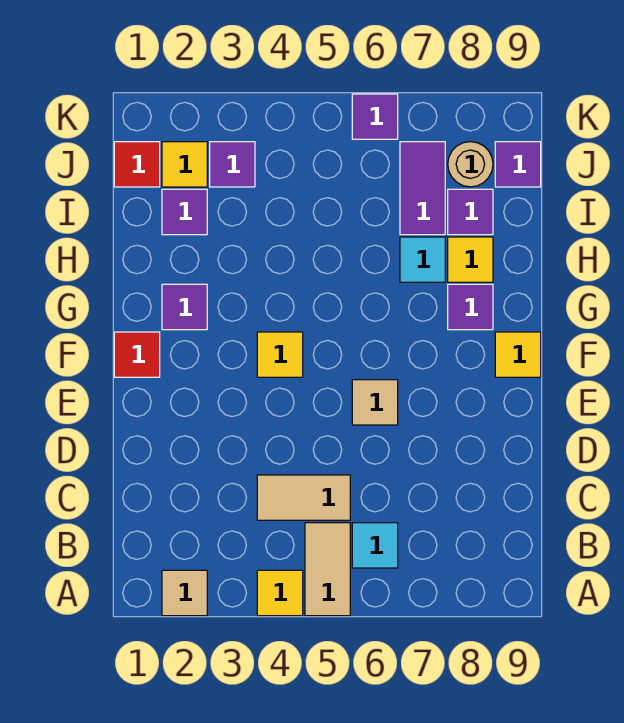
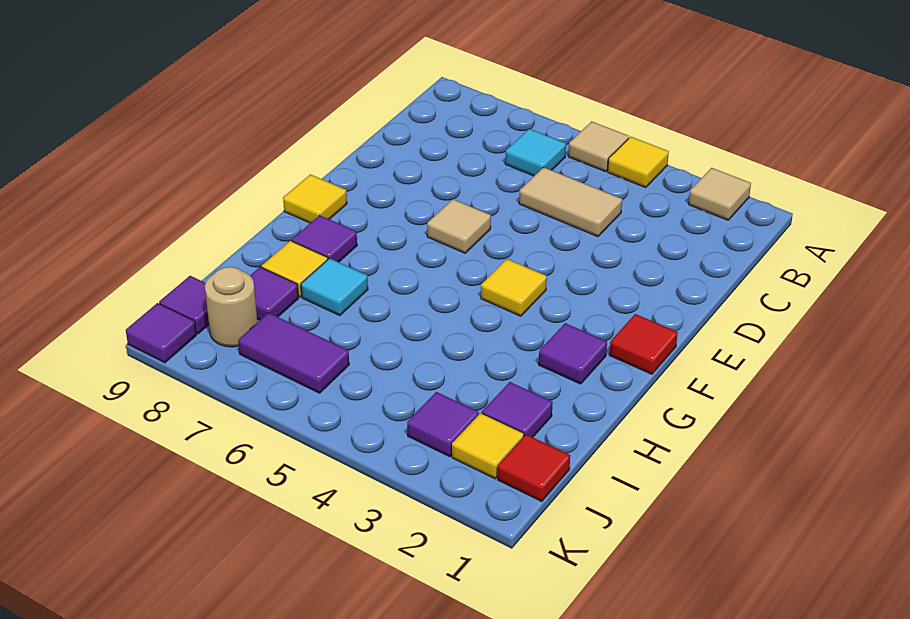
tan 1x2 tile [305,523,350,616] -> tan 1x1 tile [568,121,629,172]
purple 1x2 tile [400,142,445,235] -> purple 1x2 tile turned to [238,313,349,393]
purple 1x1 tile [352,94,398,139] -> purple 1x1 tile moved to [126,303,196,363]

